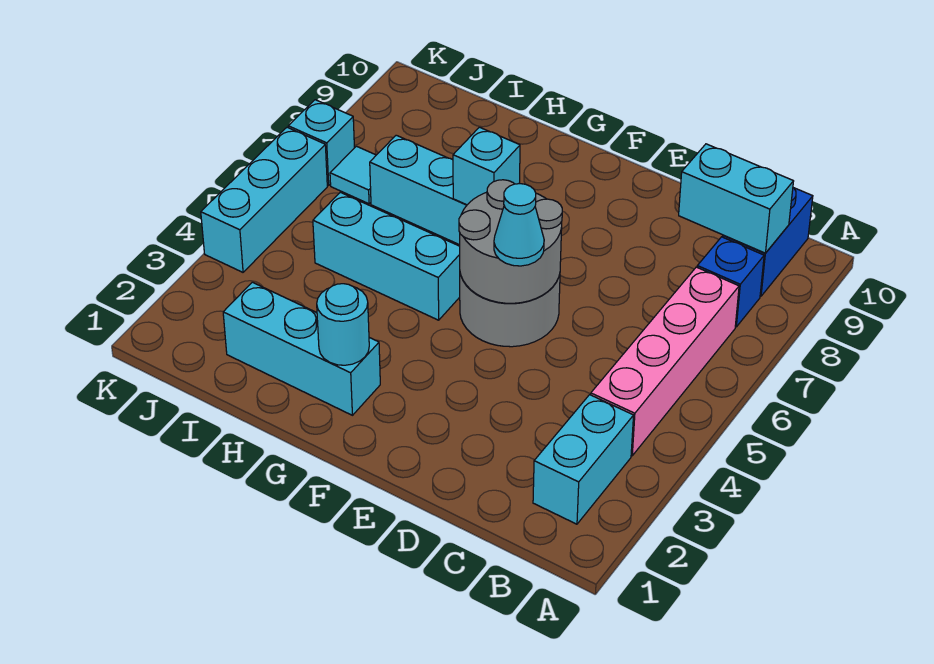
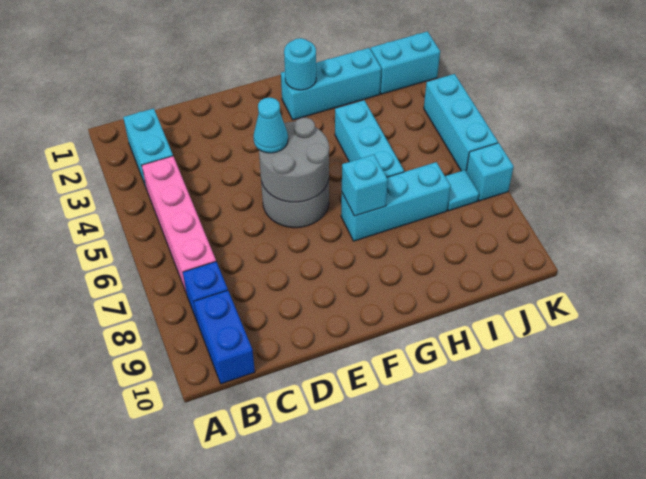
cyan 1x2 brick [679,144,794,253] -> cyan 1x2 brick moved to [371,31,440,94]
cyan 1x3 brick [313,192,460,320] -> cyan 1x3 brick turned to [335,100,404,177]

